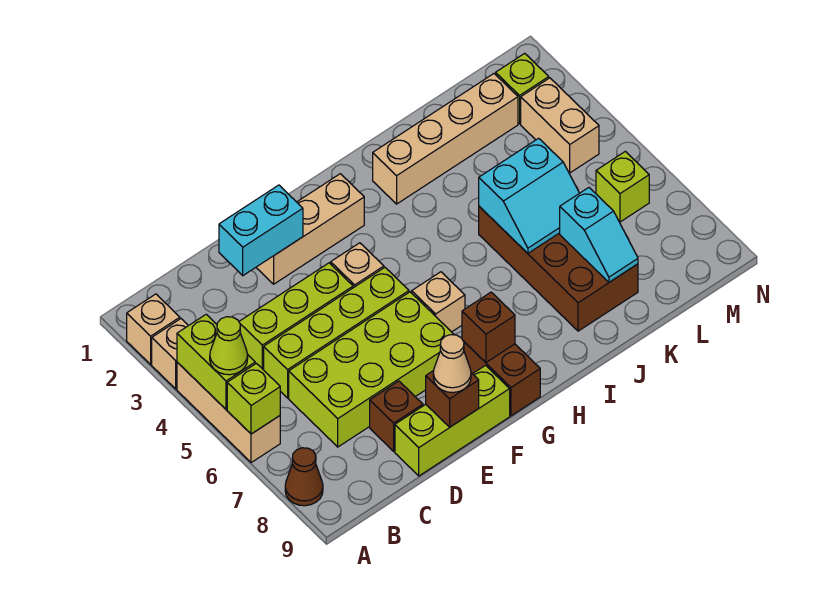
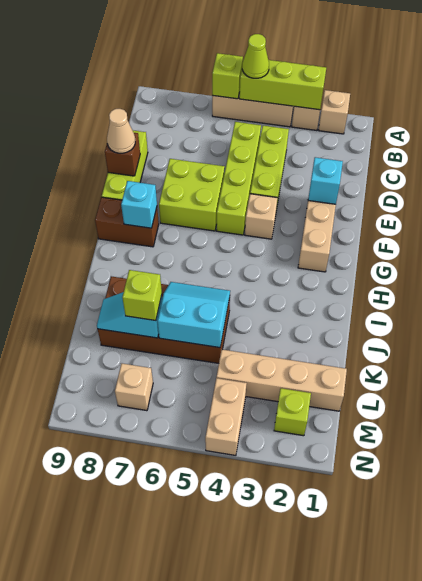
lime 1x2 brick [177,314,255,409] -> lime 1x3 brick [239,60,326,110]
brown 1x1 cone [285,448,323,506] -> none
lime 2x4 brick [289,292,454,447] -> lime 2x2 brick [159,159,225,231]
cyan 1x2 brick [219,185,303,276] -> cyan 1x1 brick [308,157,343,204]
brown 1x1 brick [370,381,423,451] -> none
tan 1x1 brick [412,272,465,332] -> tan 1x1 brick moved to [115,363,153,411]
brown 1x1 brick [462,292,515,362] -> cyan 1x1 brick [121,181,157,228]
tan 1x4 brick [373,74,518,204] -> tan 1x4 brick turned to [216,349,347,411]
cyan 2x2 slope [479,138,579,253] -> cyan 2x2 slope turned to [158,282,230,348]
tan 1x2 brick [521,78,599,173] -> tan 1x2 brick turned to [205,378,247,455]
lime 1x1 brick [596,151,649,222] -> lime 1x1 brick moved to [122,270,162,321]

